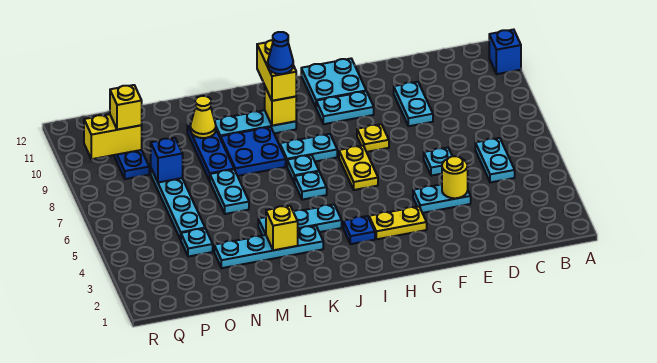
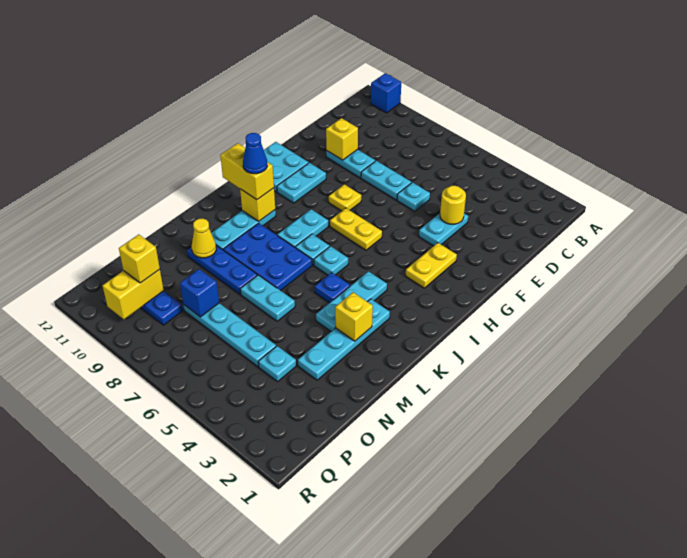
cyan 1x2 plate [475,138,515,182] -> cyan 1x2 plate moved to [361,161,411,200]
none -> yellow 1x1 brick [326,118,358,160]
blue 1x1 plate [343,216,375,244] -> blue 1x1 plate moved to [315,273,350,303]
blue 2x2 plate [221,127,286,176] -> blue 2x3 plate [223,223,312,291]

